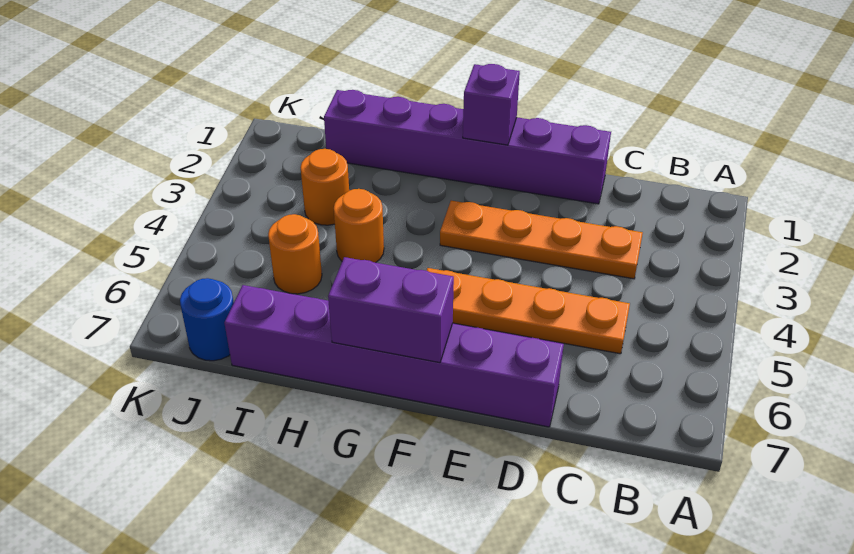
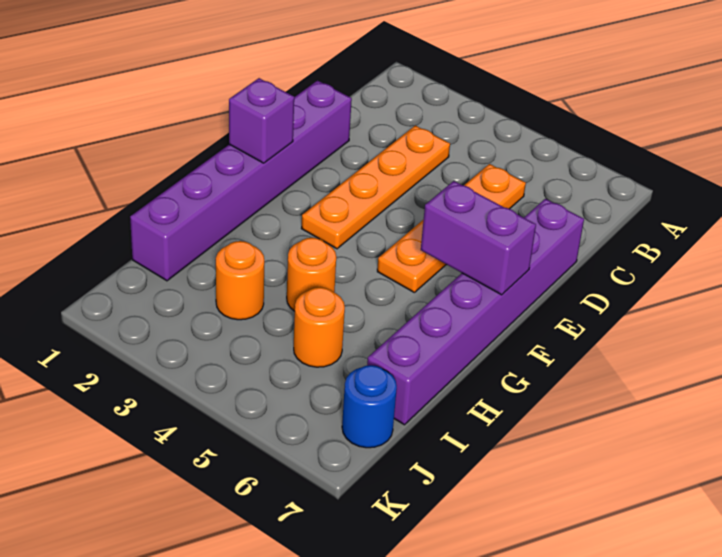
purple 1x2 brick [328,257,454,363] -> purple 1x2 brick turned to [421,181,536,295]

